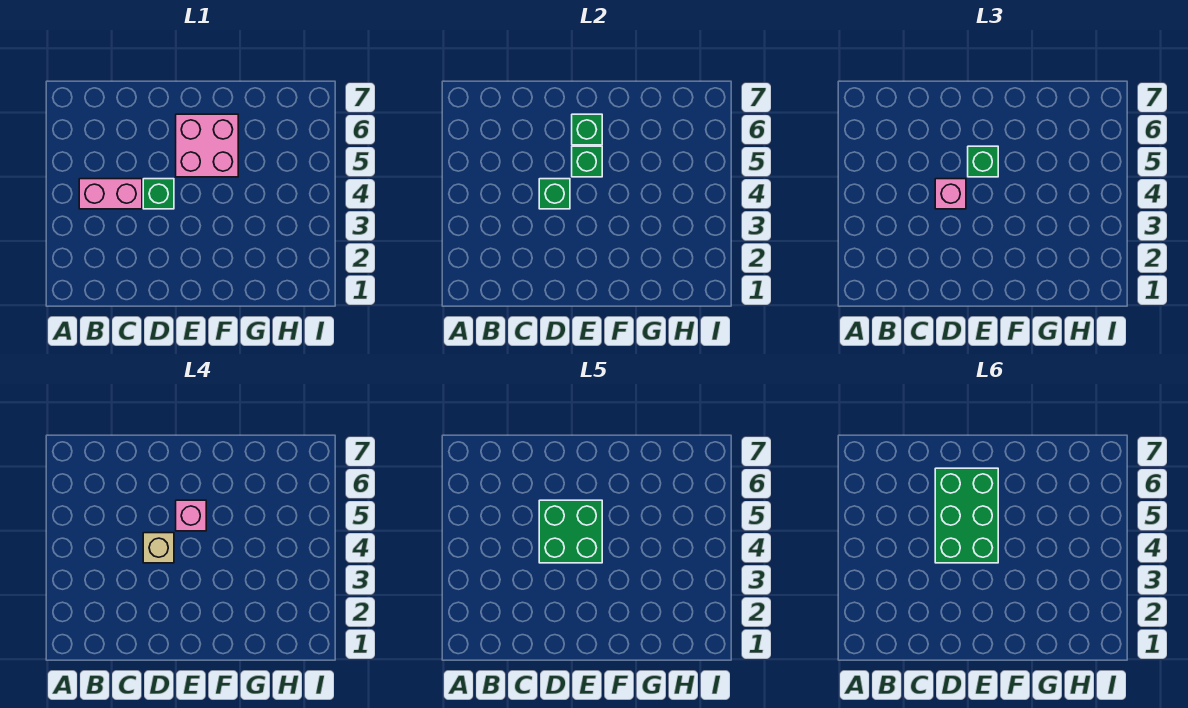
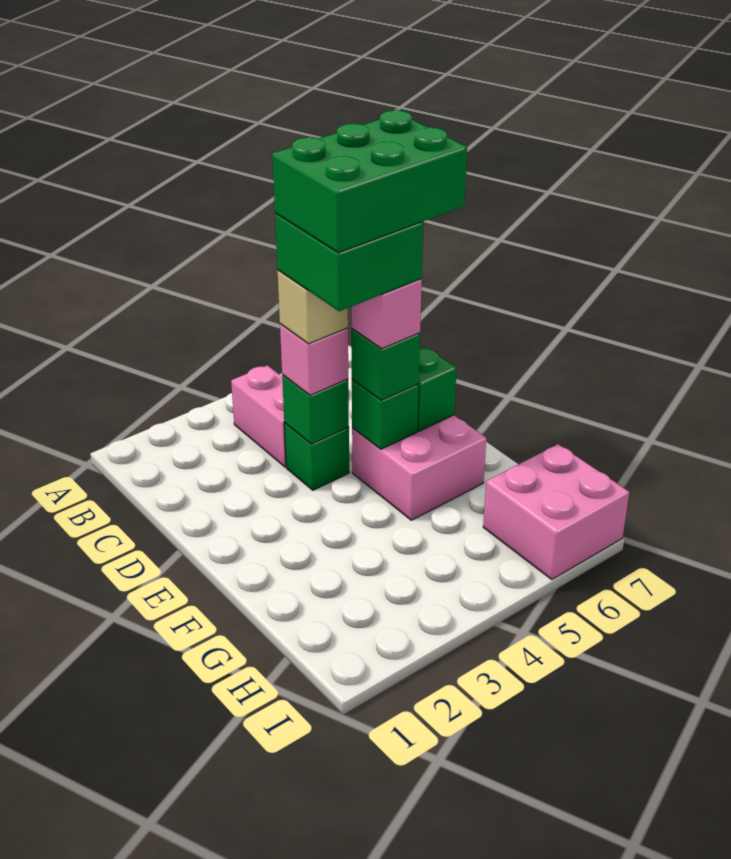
none -> pink 2x2 brick [483,444,629,580]

